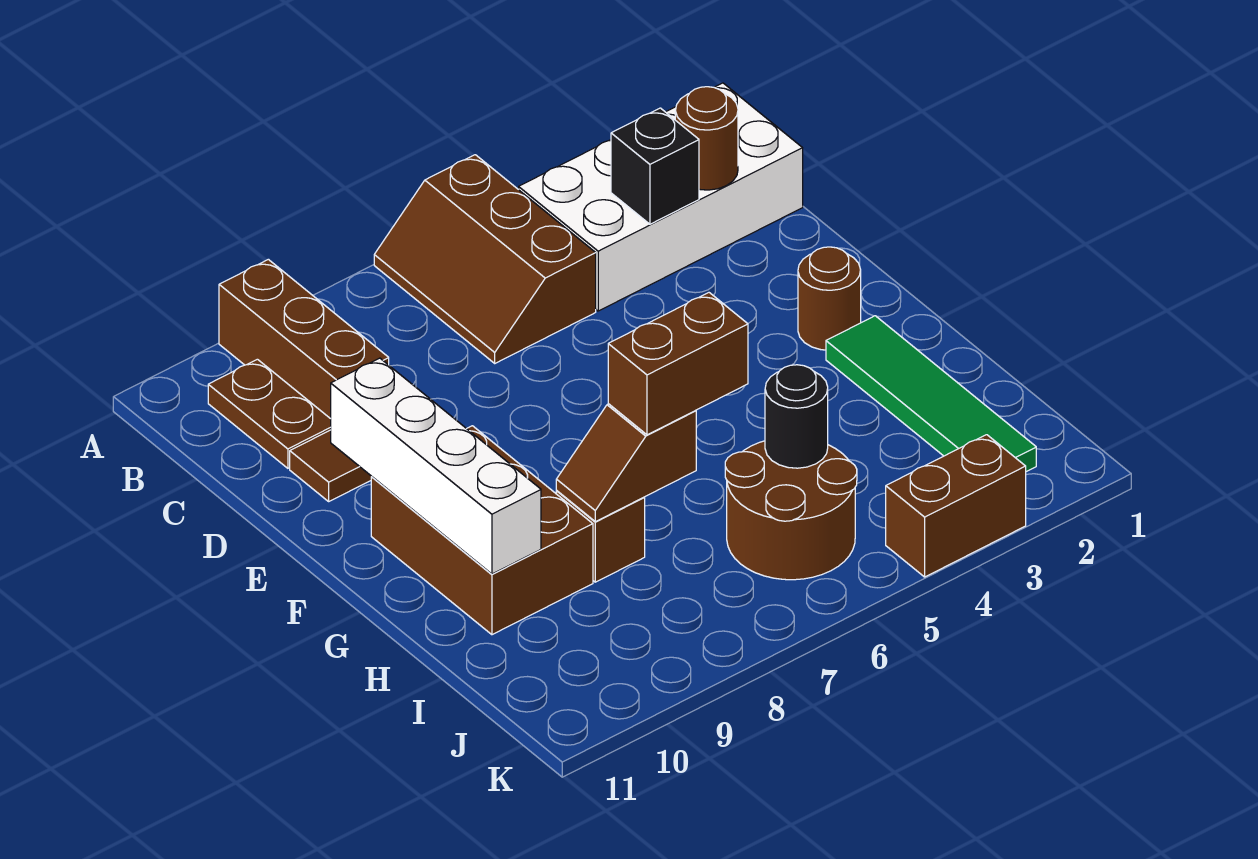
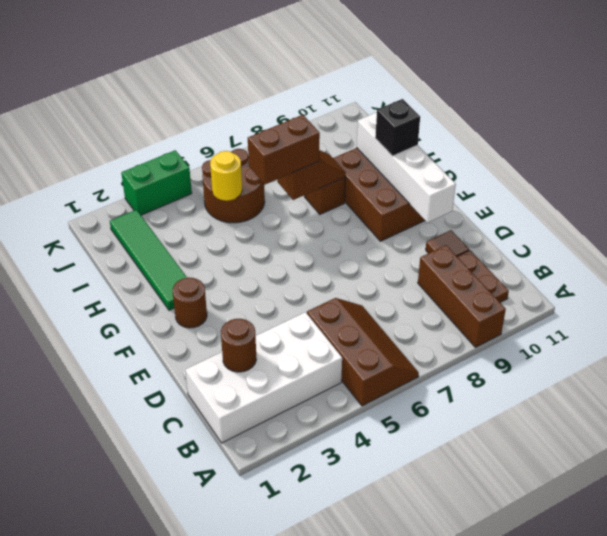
black 1x1 brick [611,108,699,224] -> black 1x1 brick moved to [375,99,420,156]
black 1x1 round brick [765,365,828,468] -> yellow 1x1 round brick [210,151,242,201]
brown 1x2 brick [886,435,1026,577] -> green 1x2 brick [121,150,192,215]

